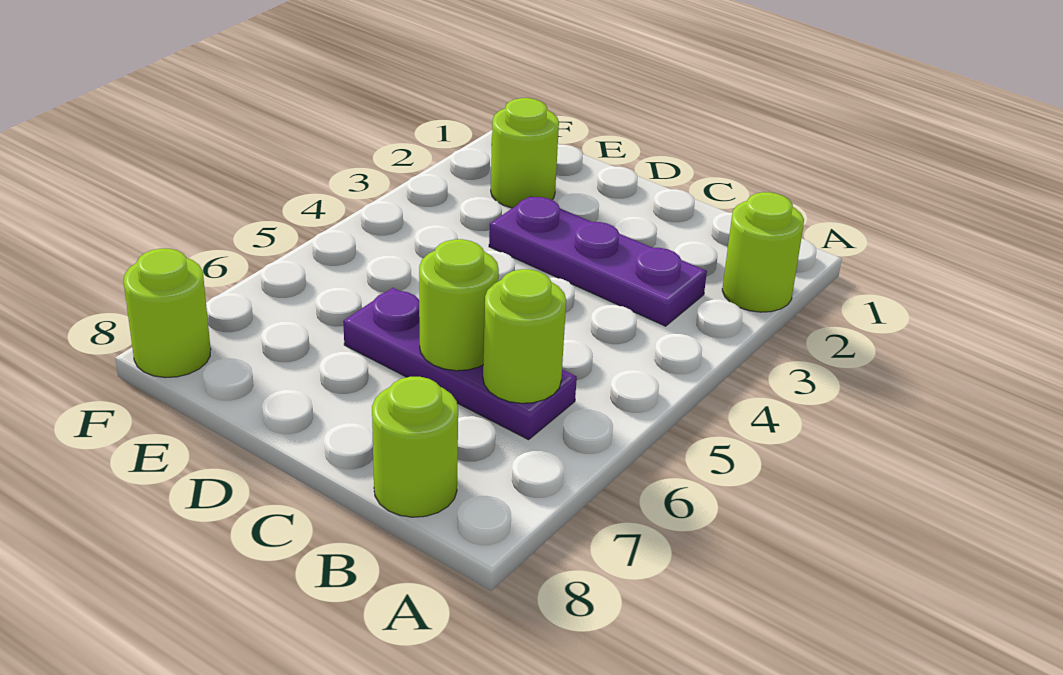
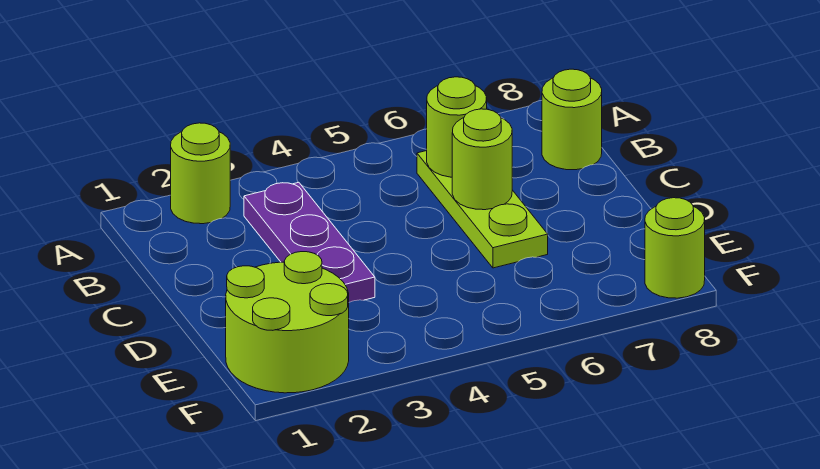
purple 1x3 plate [343,288,577,440] -> lime 1x3 plate [417,151,548,268]
lime 1x1 round brick [491,98,559,208] -> lime 2x2 round brick [226,252,349,393]

